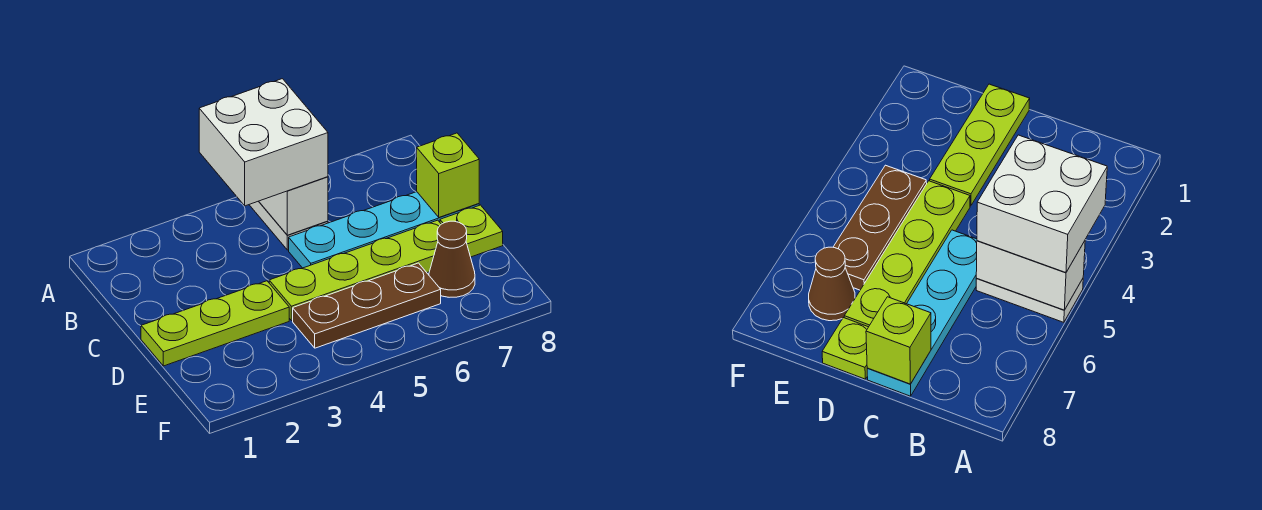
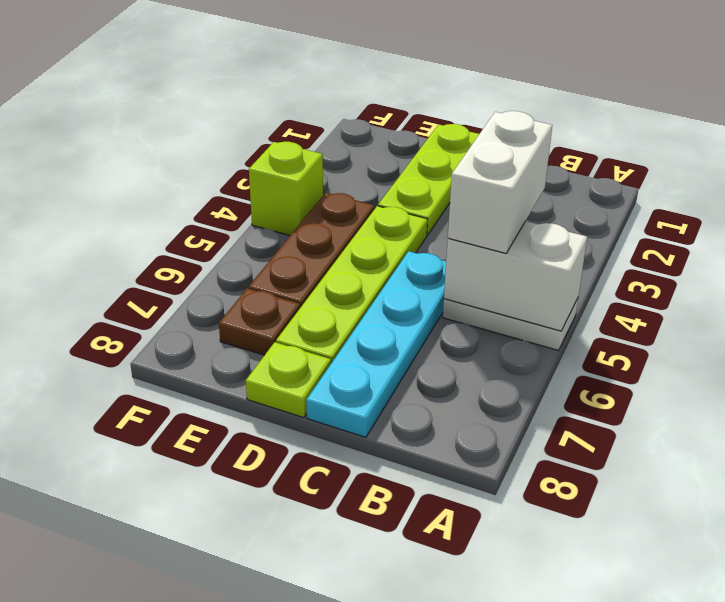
white 2x2 brick [199,79,328,206] -> white 1x2 brick [448,111,552,253]
lime 1x1 brick [417,133,479,217] -> lime 1x1 brick moved to [249,142,323,235]
brown 1x1 cone [429,221,475,297] -> brown 1x1 plate [219,288,300,355]

